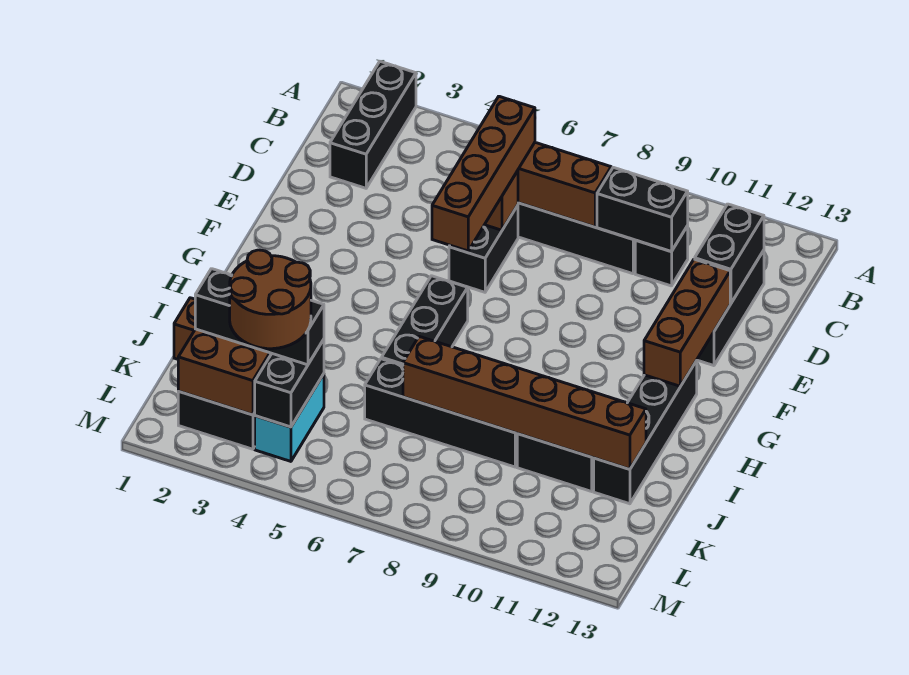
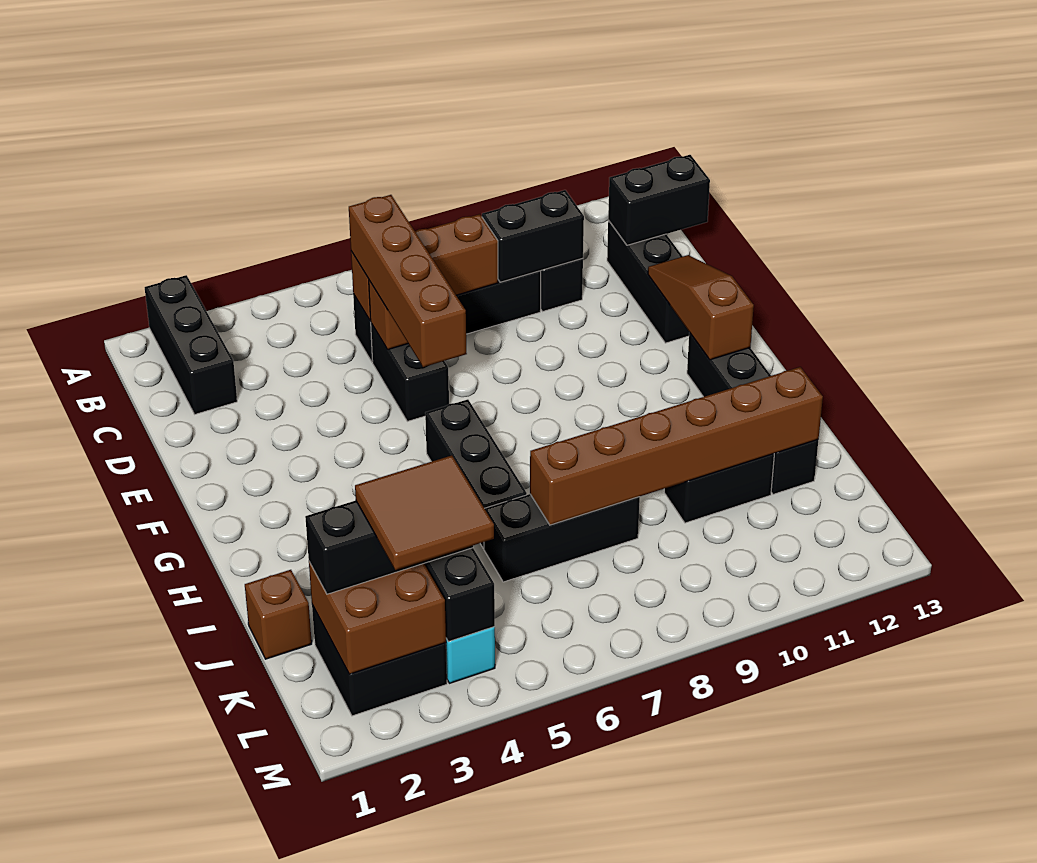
black 1x2 brick [695,204,764,303] -> black 1x2 brick turned to [608,155,710,245]
brown 1x3 brick [644,259,730,386] -> brown 1x3 slope [648,255,754,360]
black 1x4 brick [365,359,517,467] -> black 1x3 brick [484,494,640,582]
brown 2x2 round brick [230,250,311,349] -> brown 2x2 tile [355,455,494,570]

